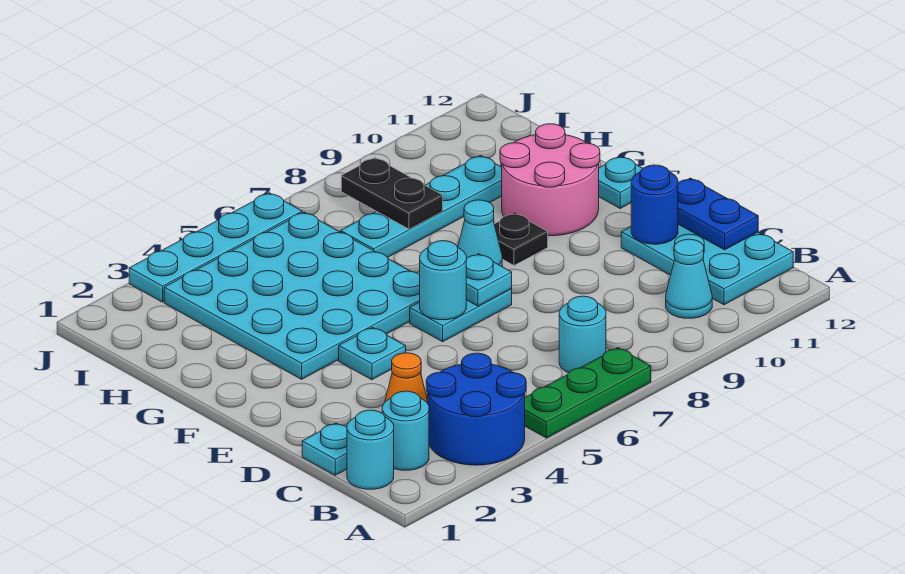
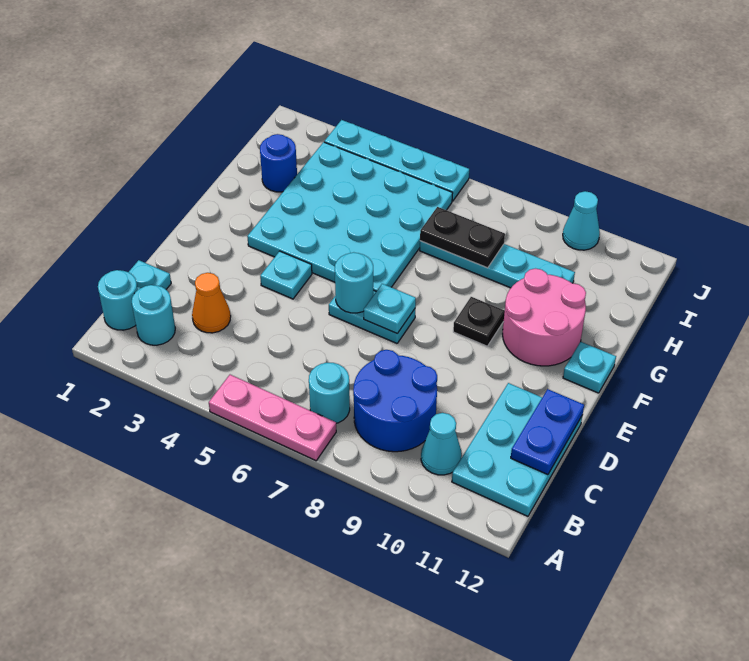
blue 2x2 round brick [426,353,526,465] -> blue 2x2 round brick moved to [353,350,437,452]
green 1x3 plate [525,348,651,438] -> pink 1x3 plate [209,375,336,461]
blue 1x1 round brick [631,165,678,244] -> blue 1x1 round brick moved to [260,134,297,192]
cyan 1x1 cone [458,200,502,266] -> cyan 1x1 cone moved to [563,191,600,250]
black 1x2 plate [341,158,443,229] -> black 1x2 plate turned to [420,207,505,268]

